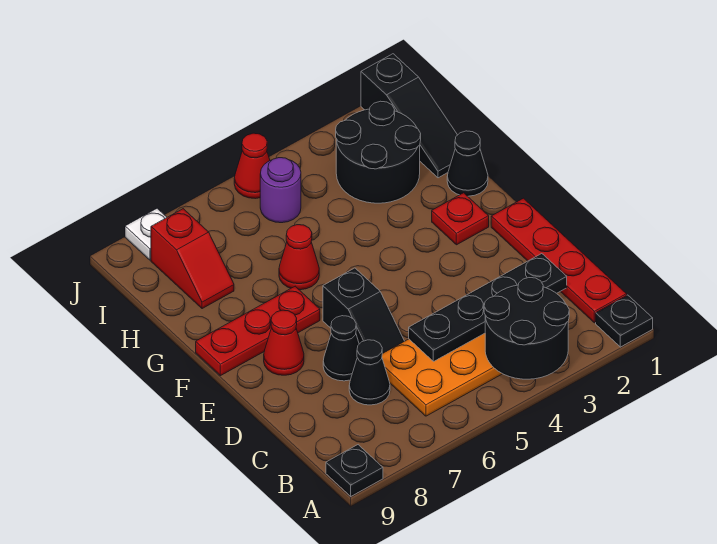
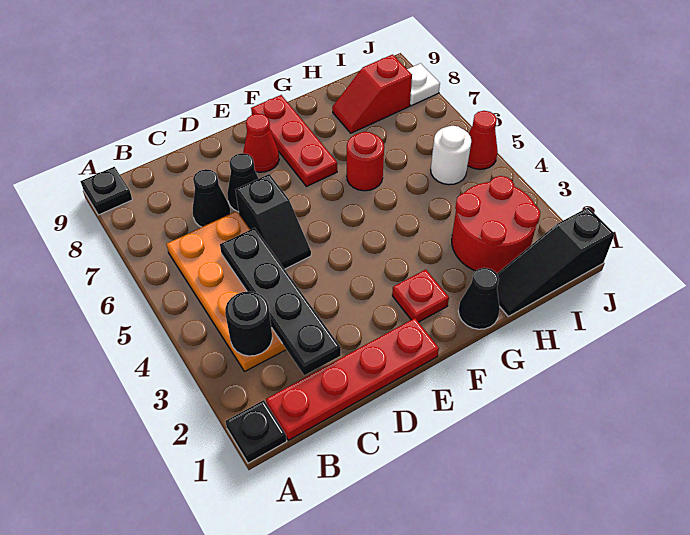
black 2x2 round brick [484,278,569,379] -> black 1x1 round brick [225,291,272,356]
black 1x2 slope [323,268,404,354] -> black 1x2 slope turned to [236,174,311,269]
red 1x1 cone [279,225,319,290] -> red 1x1 round brick [347,132,384,191]
black 2x2 round brick [336,101,421,203] -> red 2x2 round brick [452,176,540,273]
purple 1x1 round brick [260,158,301,223] -> white 1x1 round brick [431,126,471,185]

